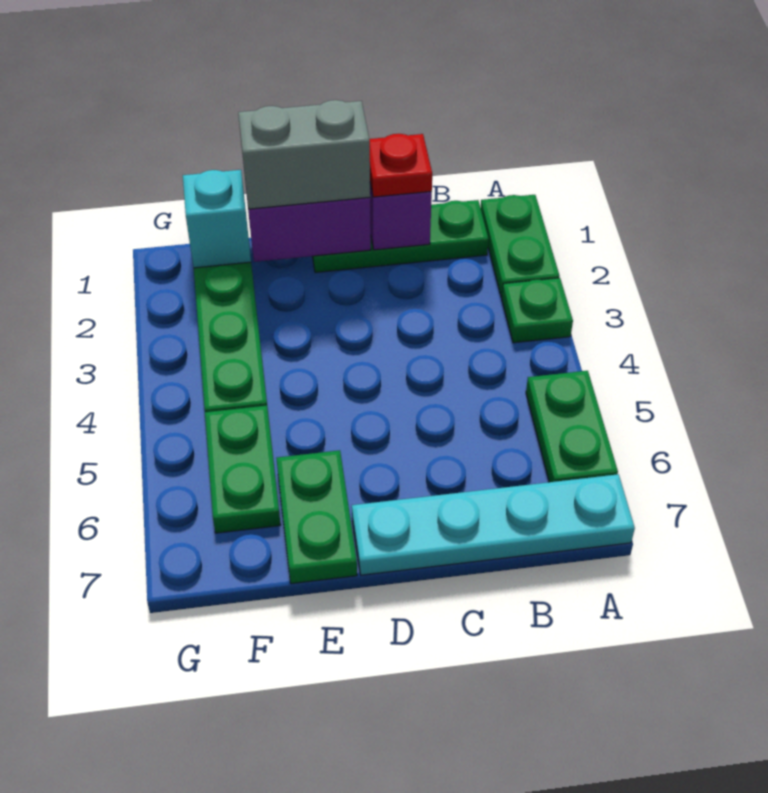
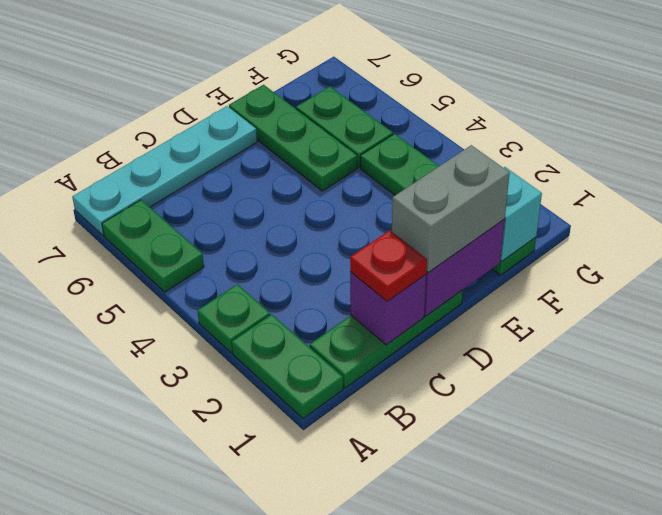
green 1x2 plate [276,450,357,584] -> green 1x3 plate [229,85,357,191]

